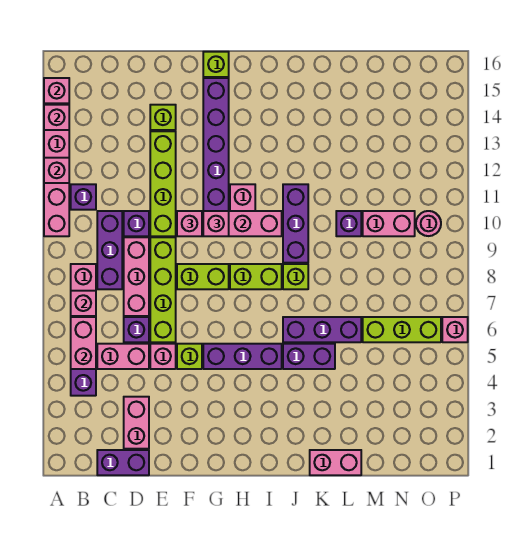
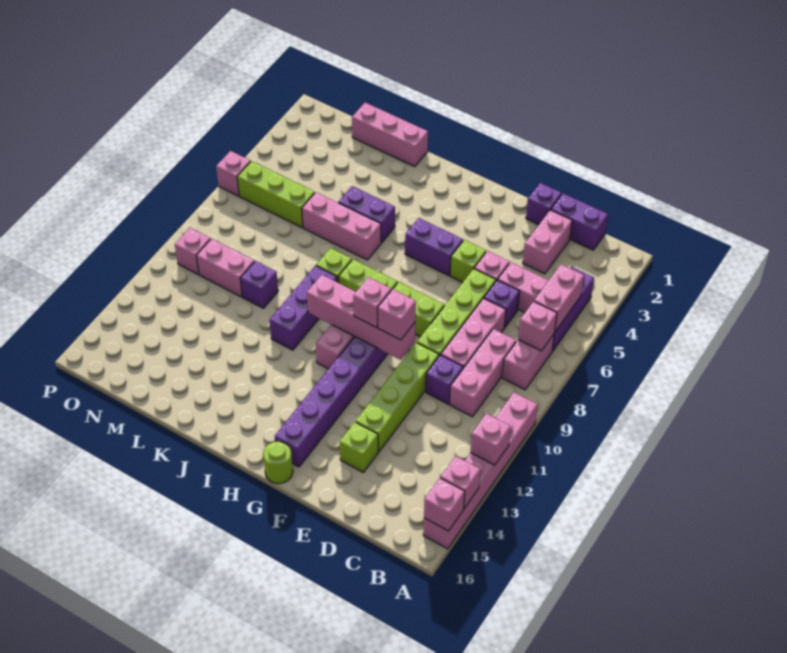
purple 1x1 brick [71,184,96,210] -> purple 1x1 brick moved to [526,183,562,225]
purple 1x3 brick [97,211,122,289] -> pink 1x3 brick [450,329,516,417]
purple 1x3 brick [203,344,282,369] -> purple 1x2 brick [405,218,463,276]
lime 1x1 brick [203,52,229,77] -> lime 1x1 round brick [263,442,293,484]
purple 1x3 brick [283,317,361,342] -> pink 1x3 brick [302,192,381,260]
pink 1x2 brick [310,450,361,475] -> pink 1x3 brick [352,103,428,167]
pink 1x1 round brick [416,211,441,236] -> pink 1x1 brick [175,228,211,274]

